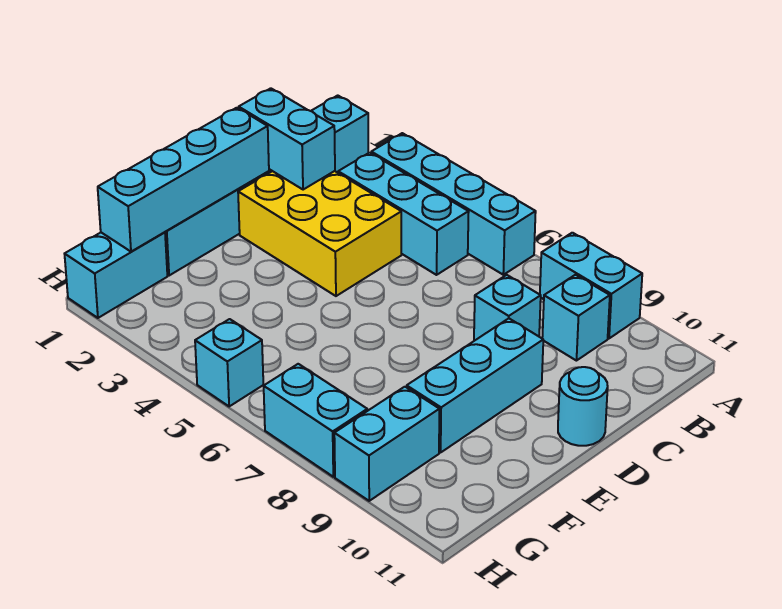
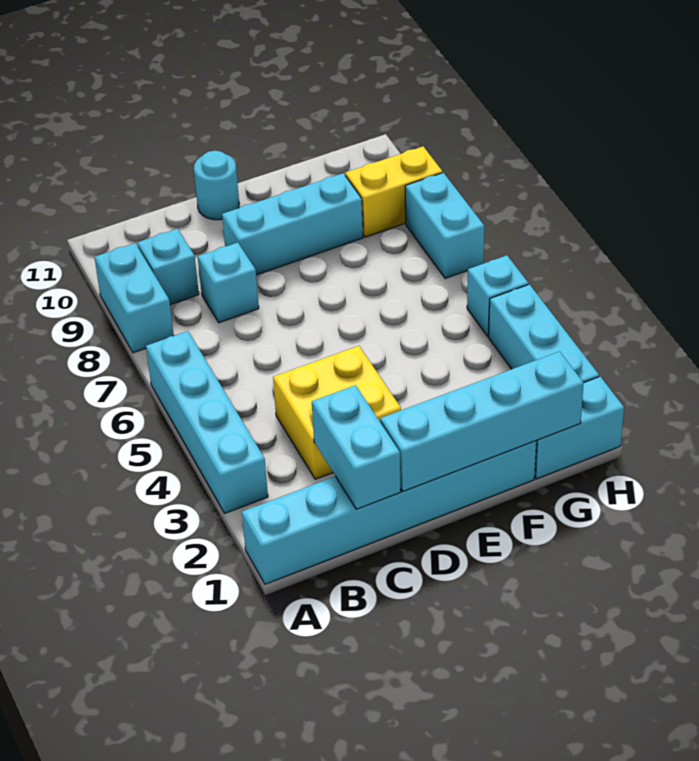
cyan 1x3 brick [338,153,469,275] -> cyan 1x3 brick moved to [489,284,599,383]
yellow 2x3 brick [238,171,401,296] -> yellow 2x2 brick [273,346,401,479]
cyan 1x2 brick [334,387,439,501] -> yellow 1x2 brick [345,147,443,237]

